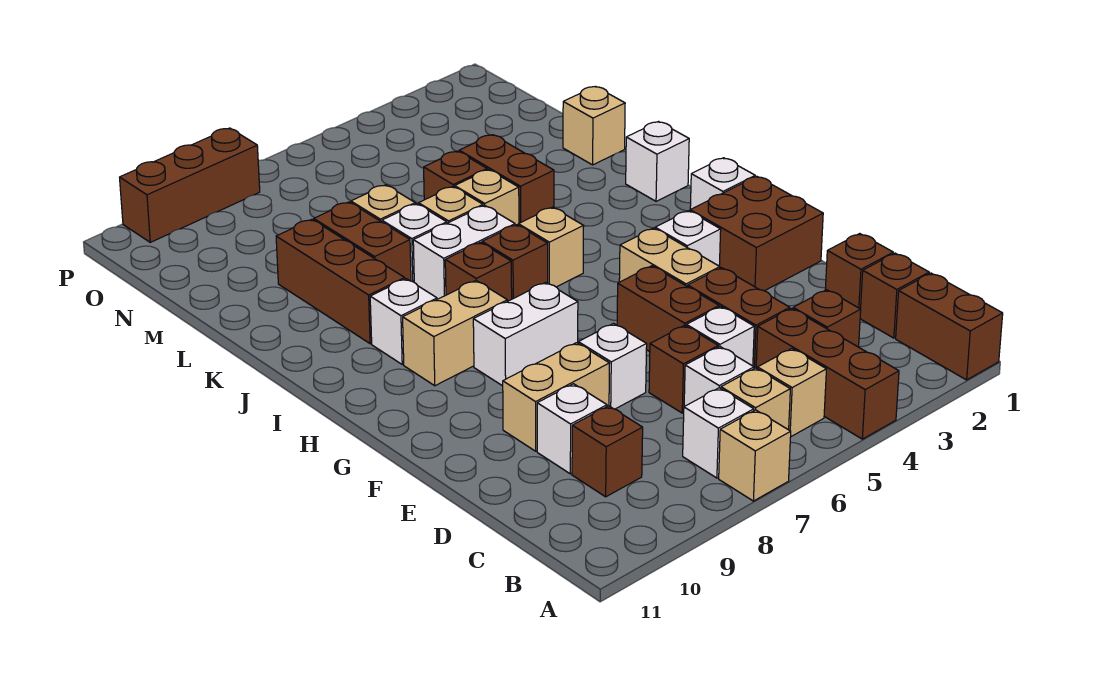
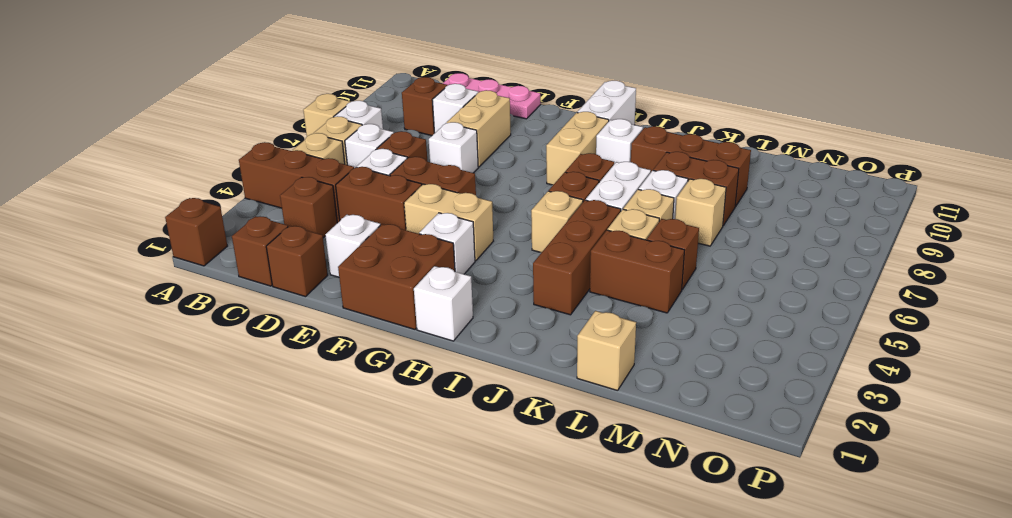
brown 1x2 brick [896,273,1003,380] -> brown 1x1 brick [165,198,227,266]
none -> pink 1x3 plate [442,73,541,119]
white 1x2 brick [473,282,578,386] -> white 1x2 brick moved to [577,81,636,125]
white 1x1 brick [626,122,689,201] -> white 1x1 brick moved to [325,215,380,277]
brown 1x3 brick [120,128,260,242] -> brown 1x3 brick moved to [533,200,621,315]

